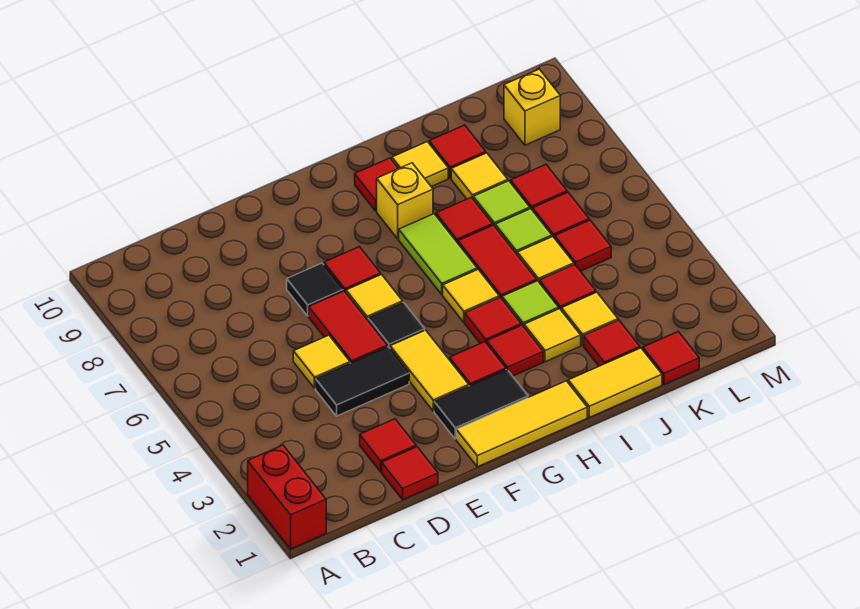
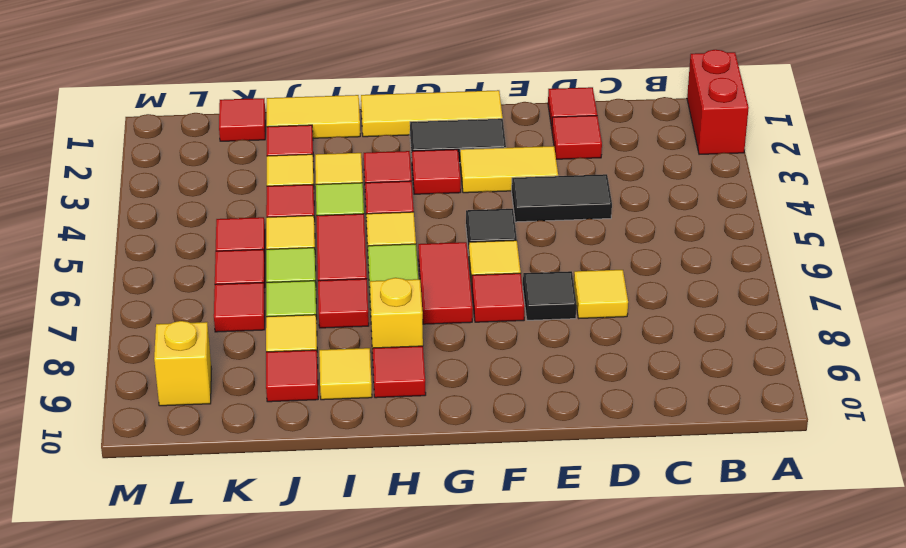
yellow 1x1 tile [293,335,350,388] -> yellow 1x1 tile moved to [574,270,628,318]
red 1x2 tile [309,291,387,363] -> red 1x2 tile moved to [418,242,473,324]
yellow 1x2 tile [390,330,469,411] -> yellow 1x2 tile turned to [460,146,558,193]

